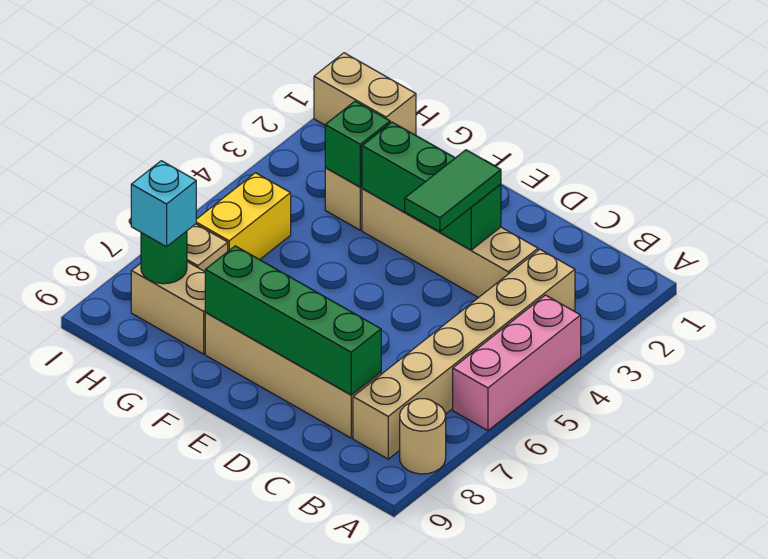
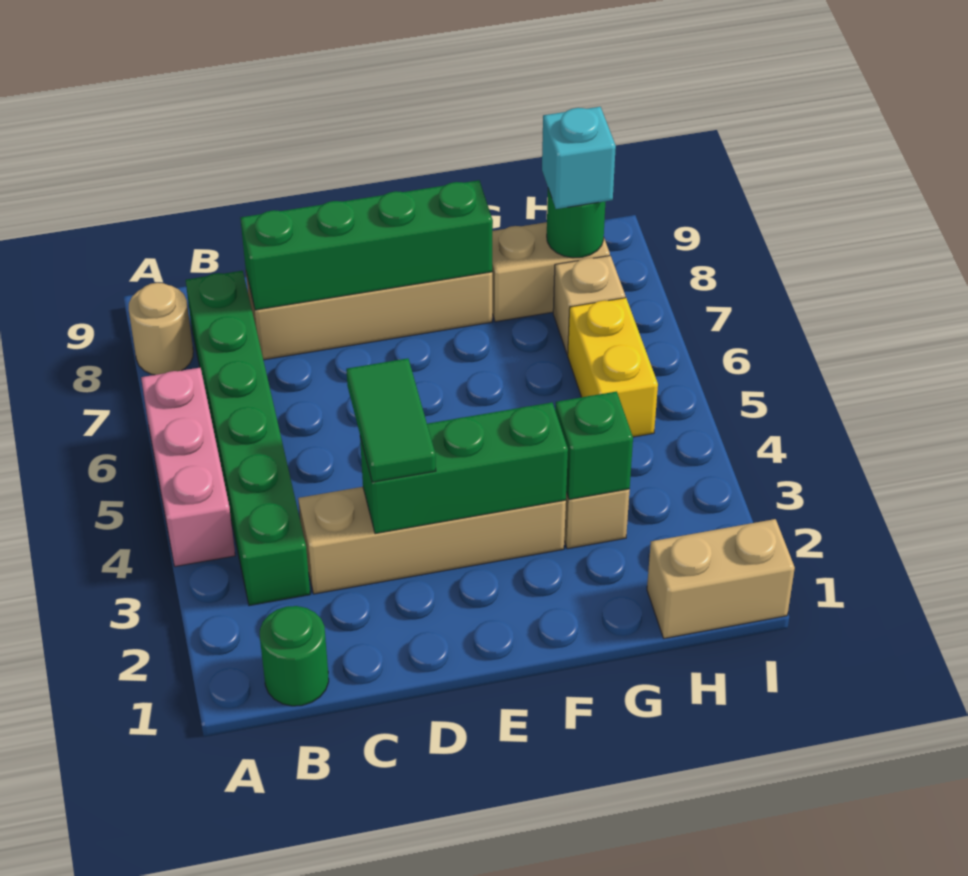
none -> green 1x1 round brick [260,606,329,706]
tan 1x6 brick [353,250,575,459] -> green 1x6 brick [186,271,310,606]

